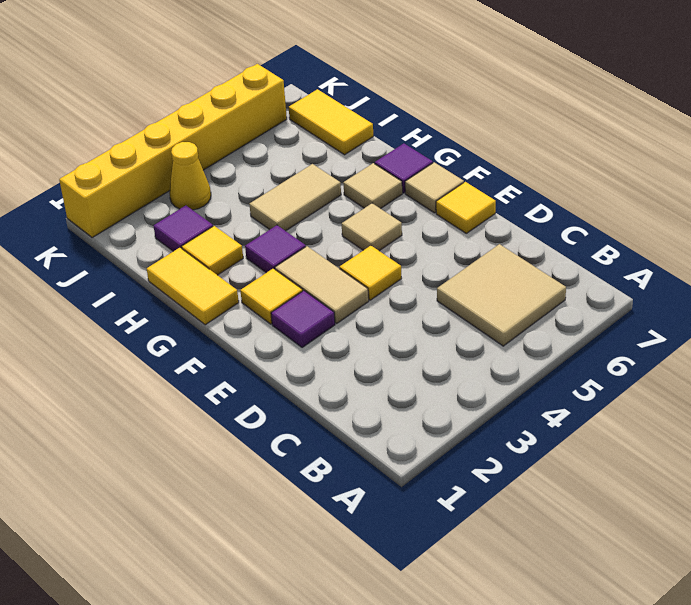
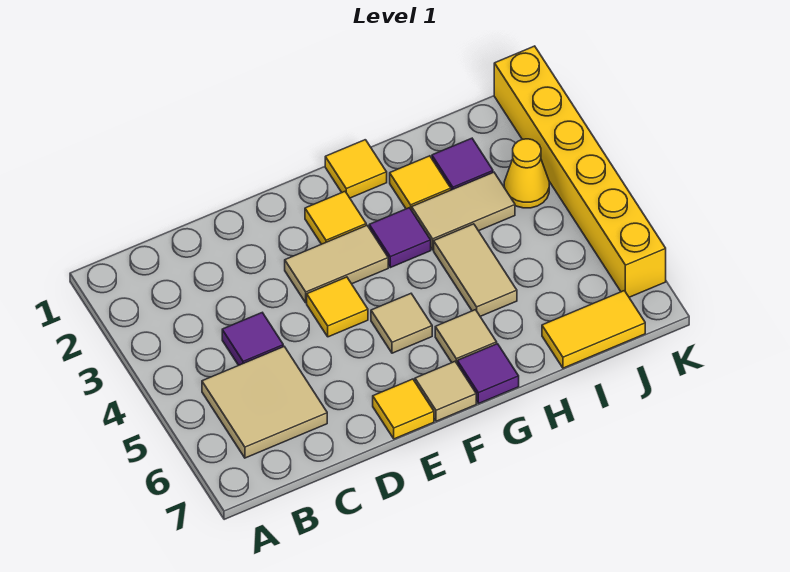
purple 1x1 tile [271,291,335,348] -> purple 1x1 tile moved to [222,313,283,365]
yellow 1x2 tile [147,248,239,325] -> yellow 1x1 tile [325,140,387,198]
none -> tan 1x2 tile [412,172,515,250]

